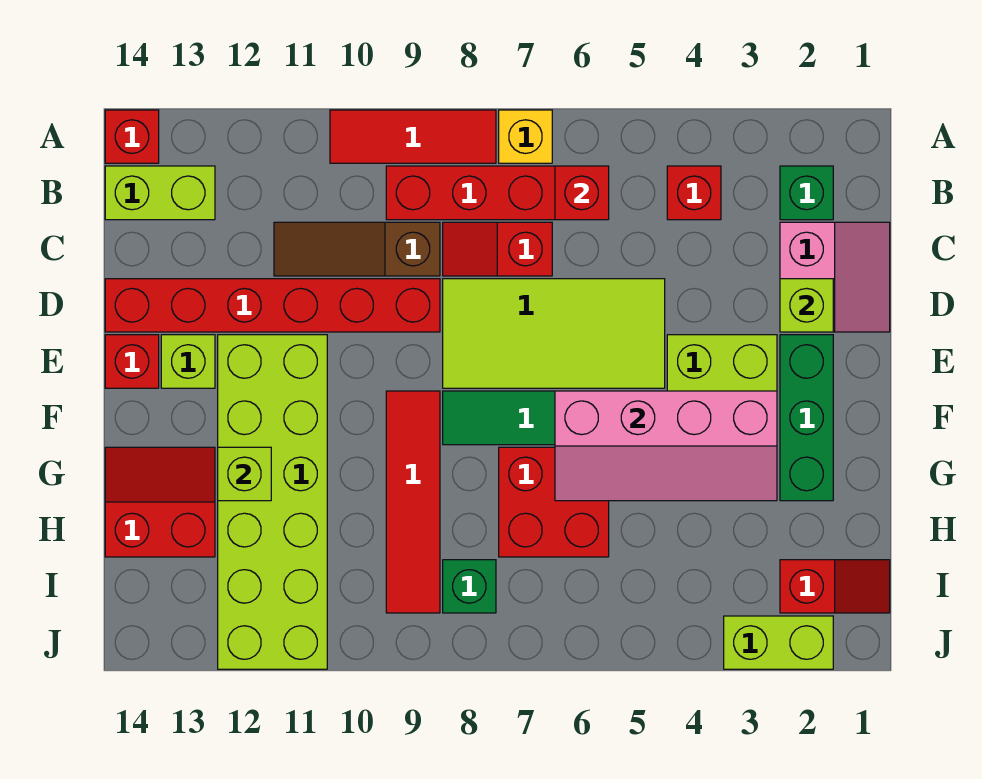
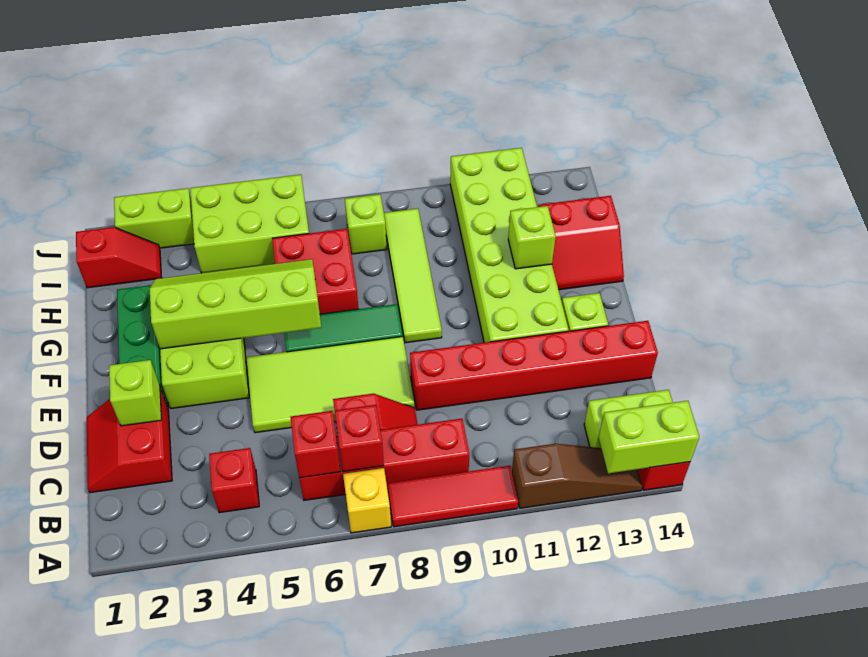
none -> lime 1x2 brick [599,401,699,473]
green 1x1 brick [780,166,833,220] -> none
pink 2x2 slope [780,222,890,332] -> red 2x2 slope [87,388,172,493]
brown 1x3 slope [274,222,440,276] -> brown 1x3 slope moved to [512,444,642,508]
red 1x1 brick [105,335,159,388] -> red 1x1 brick moved to [335,405,384,472]
pink 2x4 slope [555,391,777,501] -> lime 2x4 slope [150,259,321,349]
red 1x4 tile [386,391,440,613] -> lime 1x4 tile [384,209,442,343]
red 1x2 slope [780,560,890,613] -> red 1x2 slope turned to [76,227,162,288]
none -> lime 2x3 brick [190,175,309,273]
green 1x1 brick [443,560,496,613] -> lime 1x1 brick [345,194,387,254]

